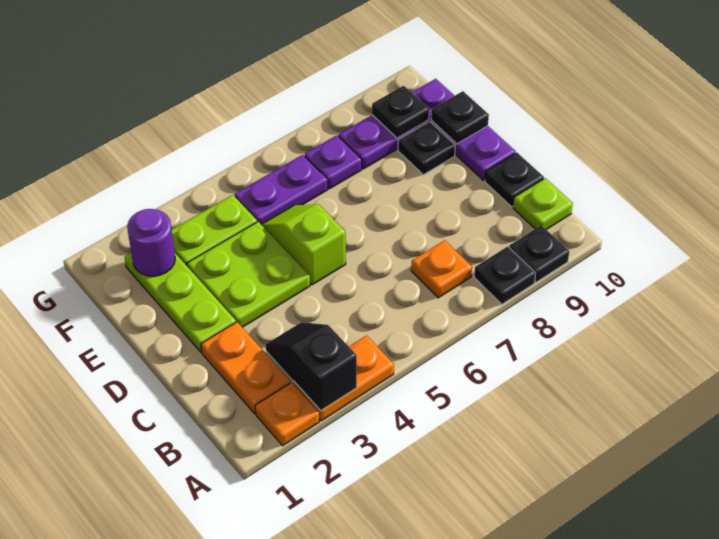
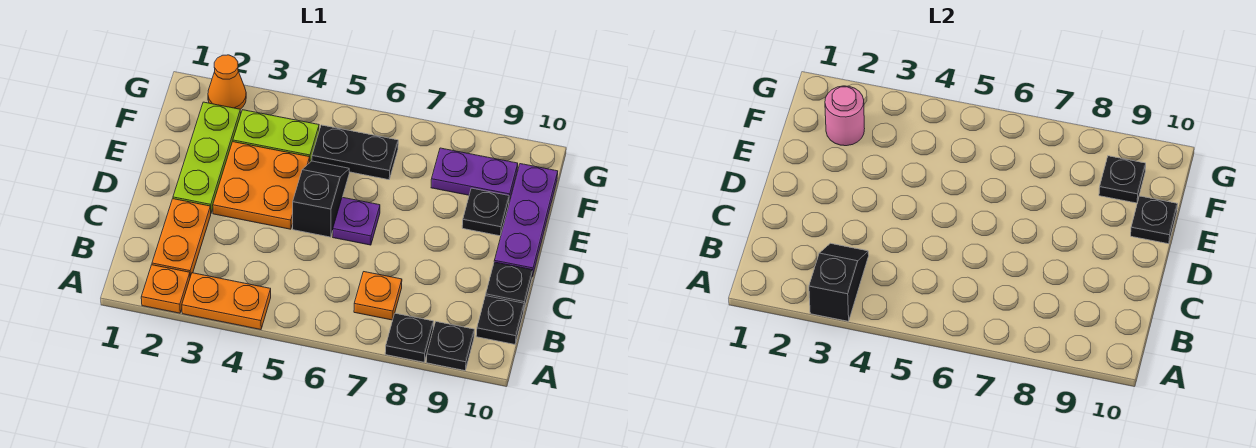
lime 1x1 plate [513,178,573,230] -> black 1x1 plate [476,296,524,344]
lime 2x2 plate [187,222,310,327] -> orange 2x2 plate [213,142,310,229]
lime 1x2 slope [261,204,346,285] -> black 1x2 slope [293,161,349,237]
purple 1x1 round brick [127,209,175,276] -> pink 1x1 round brick [825,86,865,146]
purple 1x2 plate [235,155,328,224] -> black 1x2 plate [312,125,398,180]
purple 1x1 plate [305,135,362,189] -> purple 1x1 plate moved to [333,197,380,245]
none -> orange 1x1 cone [208,55,246,109]

